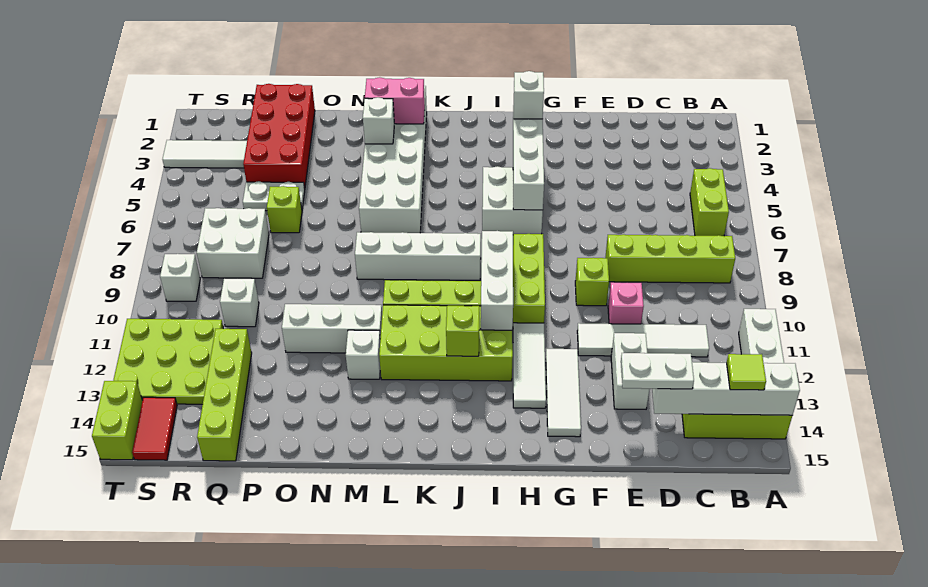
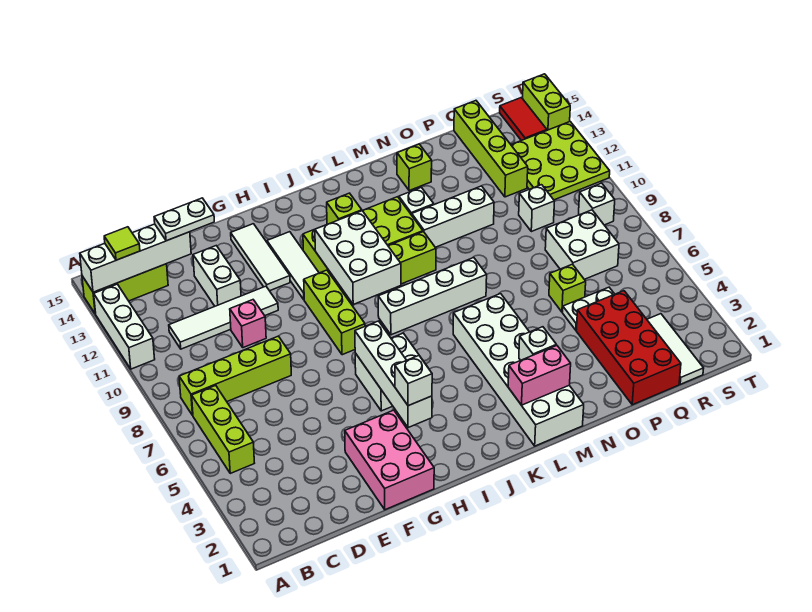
lime 1x2 brick [690,168,729,236] -> lime 1x3 brick [192,385,254,473]
none -> pink 2x3 brick [345,410,434,510]
lime 1x1 brick [575,258,609,306] -> lime 1x1 brick moved to [397,144,432,191]
white 1x3 brick [481,231,513,330] -> white 2x3 brick [315,211,401,304]
white 1x3 tile [163,140,247,168] -> white 1x3 tile turned to [647,314,704,384]

